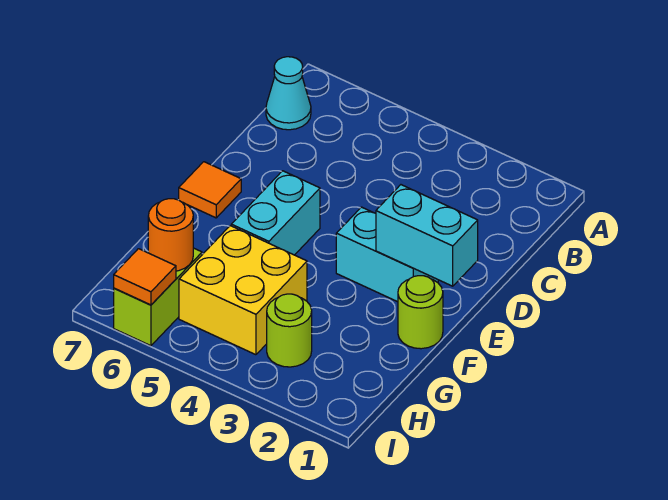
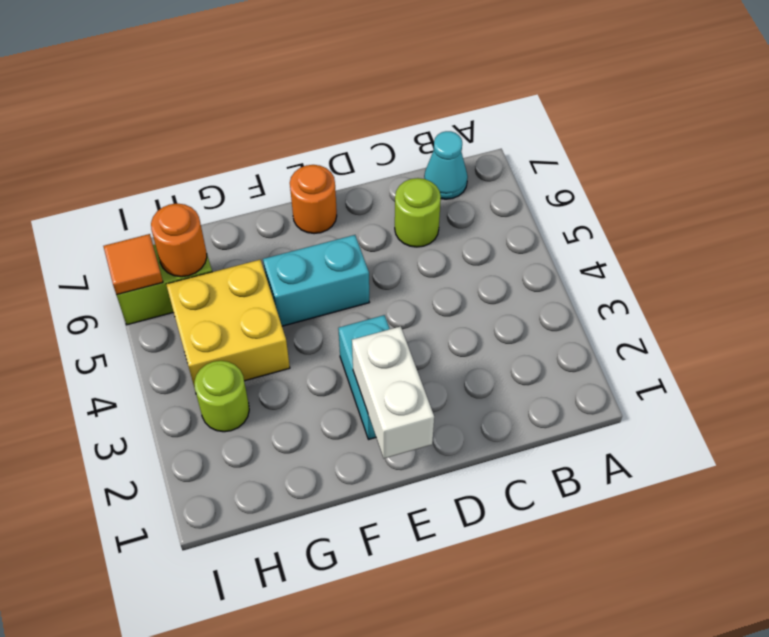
cyan 1x2 brick [376,185,478,286] -> white 1x2 brick [352,326,434,459]
orange 1x1 tile [179,162,241,218] -> orange 1x1 round brick [290,165,337,234]
lime 1x1 round brick [398,276,443,349] -> lime 1x1 round brick moved to [395,178,441,247]

